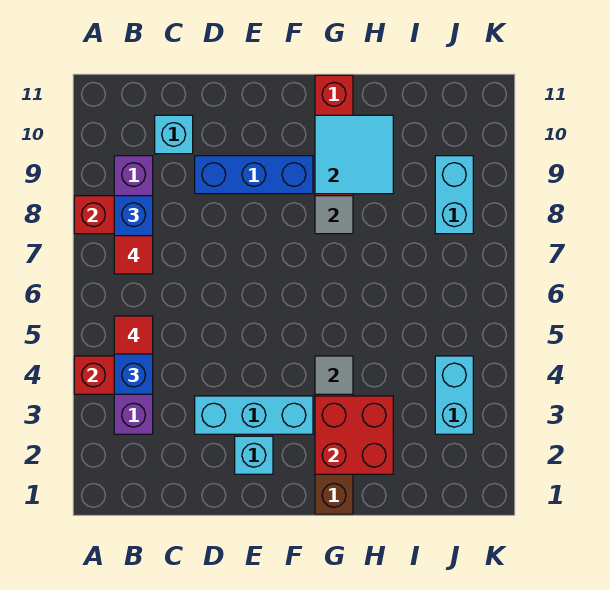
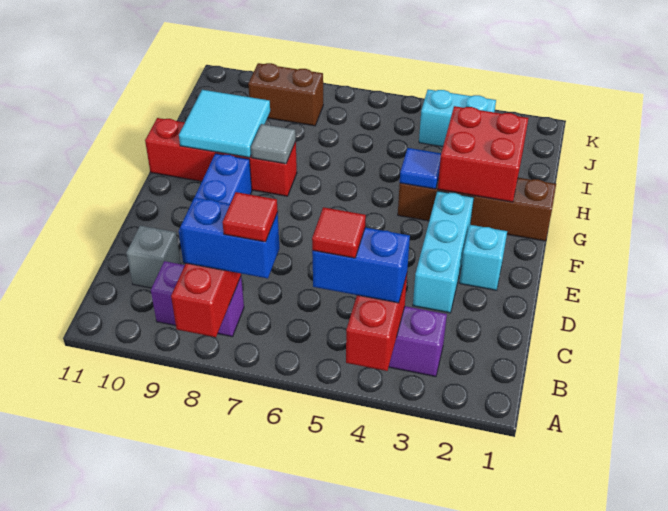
cyan 1x1 brick [155,115,193,154] -> grey 1x1 brick [126,226,181,288]
grey 1x1 tile [315,356,353,394] -> blue 1x1 tile [400,148,441,189]
cyan 1x2 brick [435,156,473,234] -> brown 1x2 brick [248,63,323,126]

